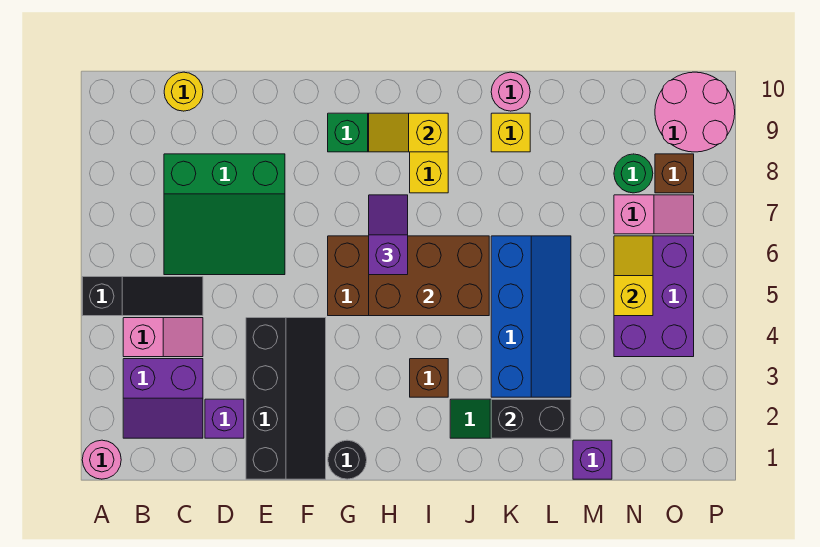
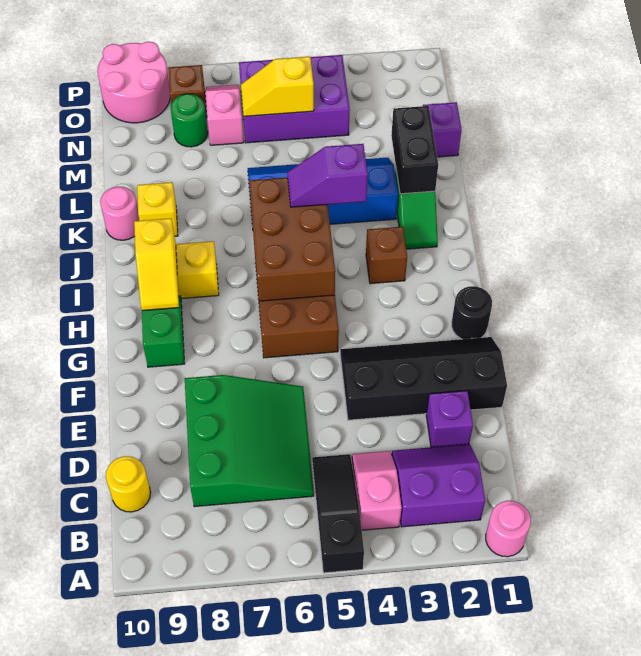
purple 2x2 slope [123,359,203,438] -> purple 2x2 slope turned to [392,444,485,527]
purple 1x2 slope [369,195,408,275] -> purple 1x2 slope moved to [287,144,368,207]

